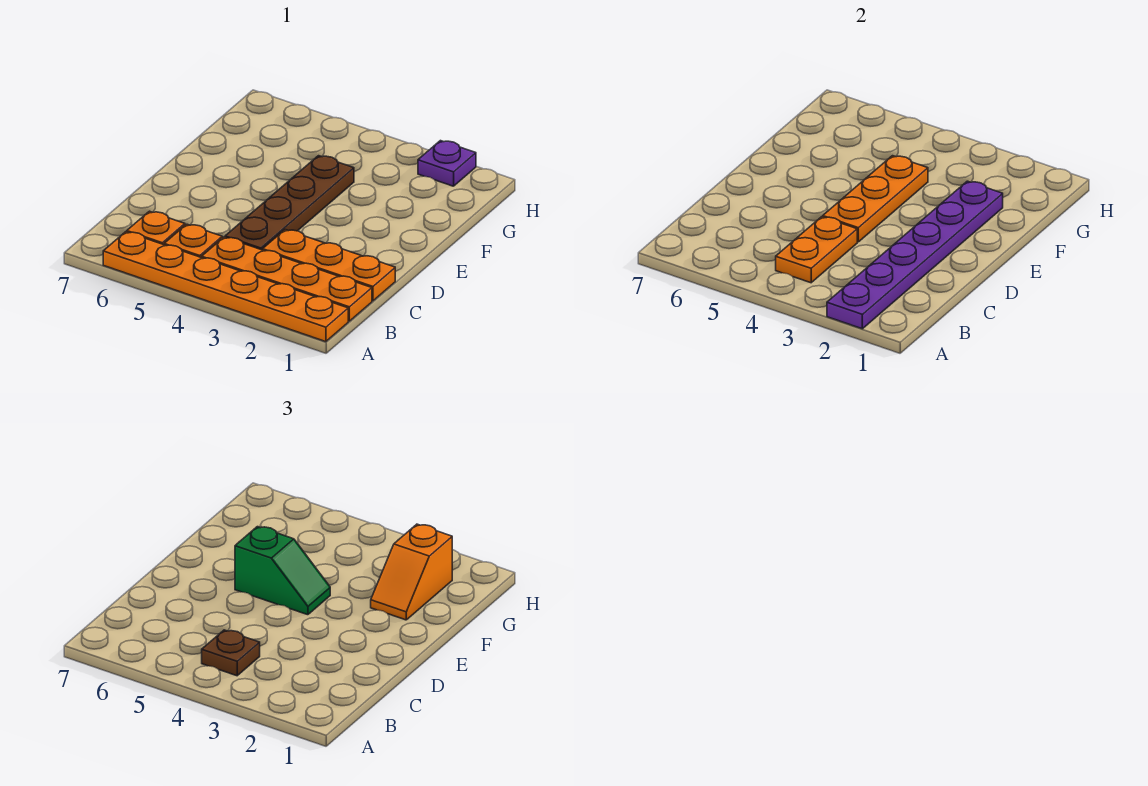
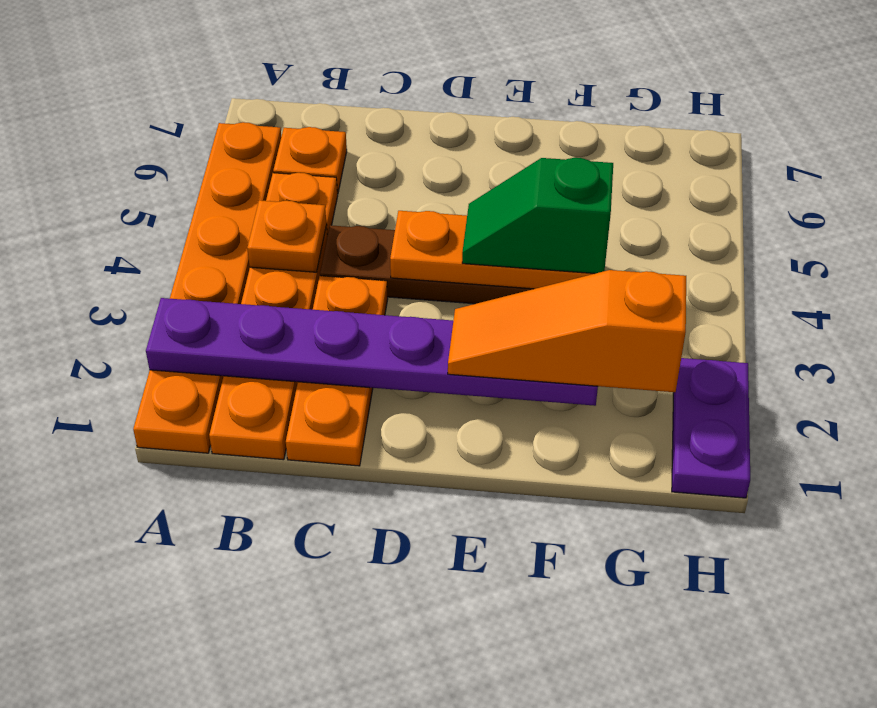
orange 1x2 plate [776,217,857,283] -> orange 1x1 plate [247,200,326,272]
brown 1x1 plate [202,630,260,676] -> none
green 1x2 slope [235,527,330,615] -> green 1x2 slope turned to [462,158,613,274]
orange 1x2 slope [371,524,452,620] -> orange 1x3 slope [448,270,686,392]
purple 1x1 plate [418,141,476,186] -> purple 1x2 plate [672,358,750,498]

